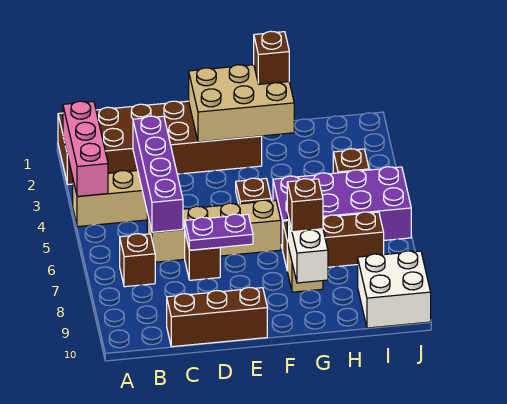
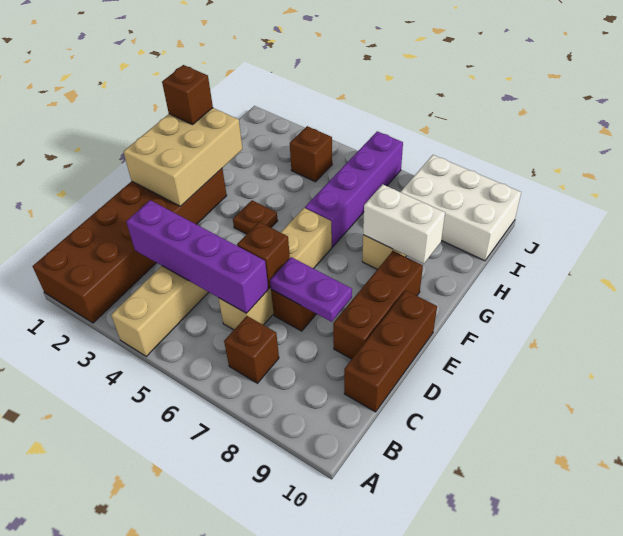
pink 1x3 brick [63,101,108,196] -> none
purple 1x2 plate [185,214,253,250] -> purple 1x2 plate turned to [270,257,352,322]
purple 2x4 brick [273,167,411,250] -> purple 1x4 brick [305,131,403,247]
brown 1x3 brick [283,212,384,268] -> brown 1x3 brick moved to [333,251,423,359]
brown 1x1 brick [287,179,323,232] -> brown 1x1 brick moved to [237,222,290,288]
white 2x2 brick [358,251,431,328] -> white 2x3 brick [401,155,521,261]

